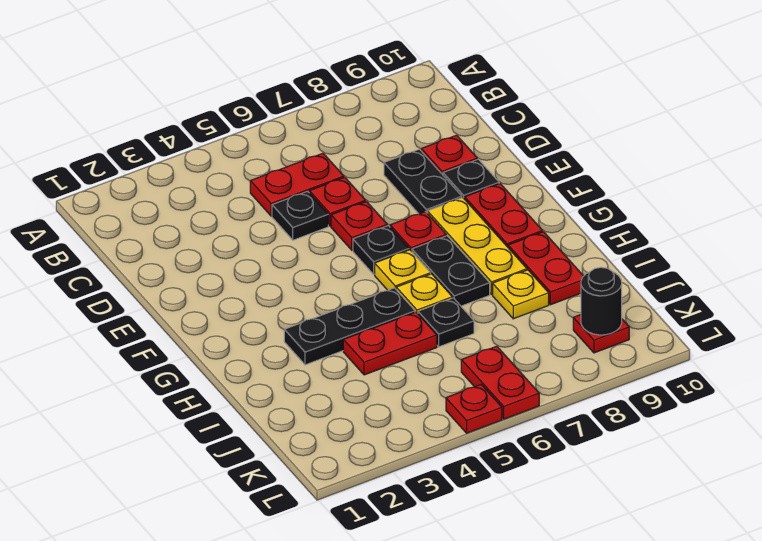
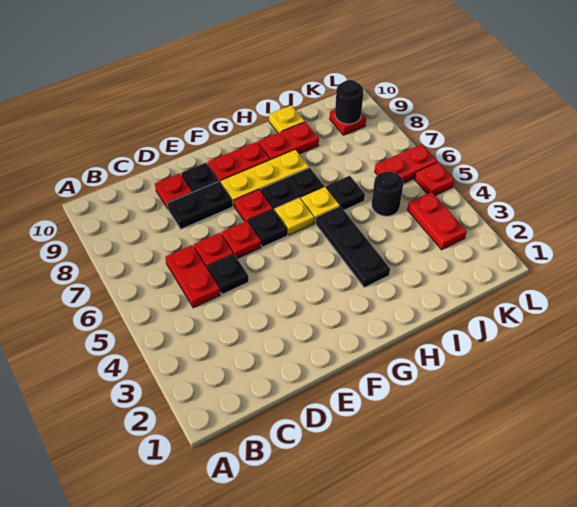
red 1x2 plate [343,312,437,375] -> red 1x2 plate moved to [407,192,467,250]
yellow 1x1 plate [493,270,549,319] -> yellow 1x1 plate moved to [269,105,305,133]
none -> black 1x1 round brick [372,171,403,216]

